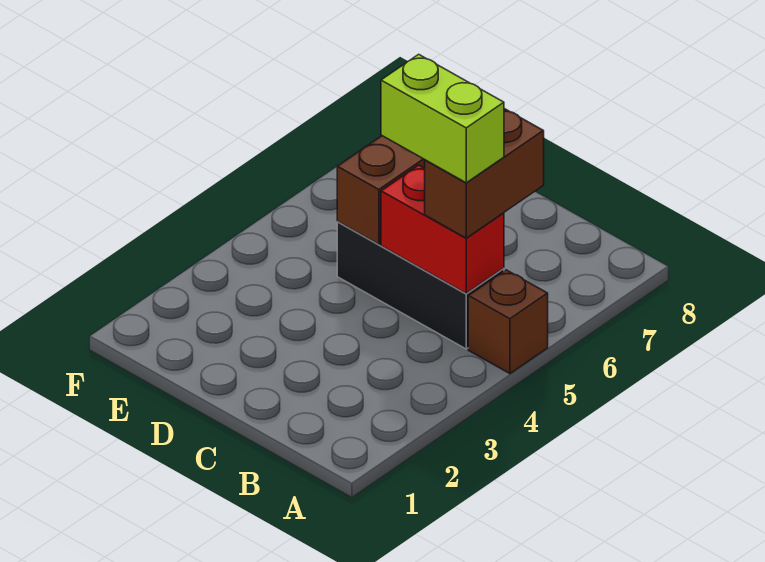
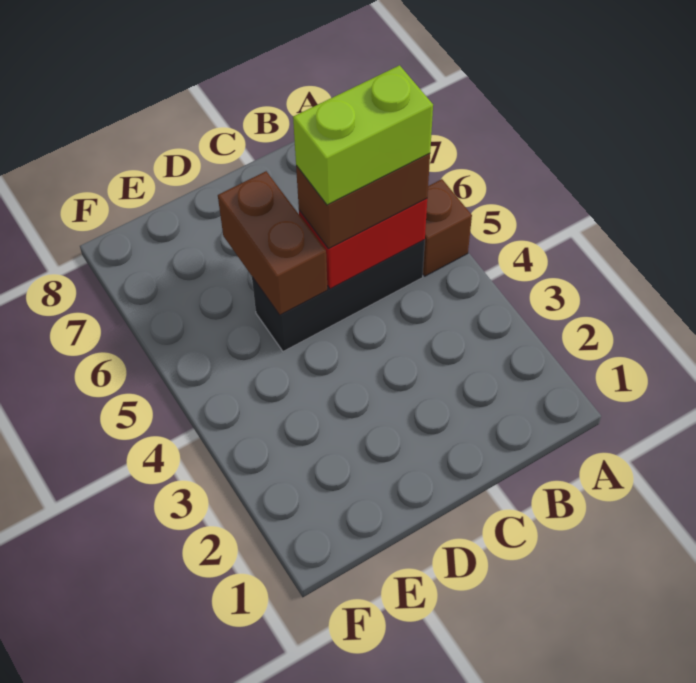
brown 1x2 brick [425,109,544,238] -> brown 1x2 brick turned to [296,153,430,249]

